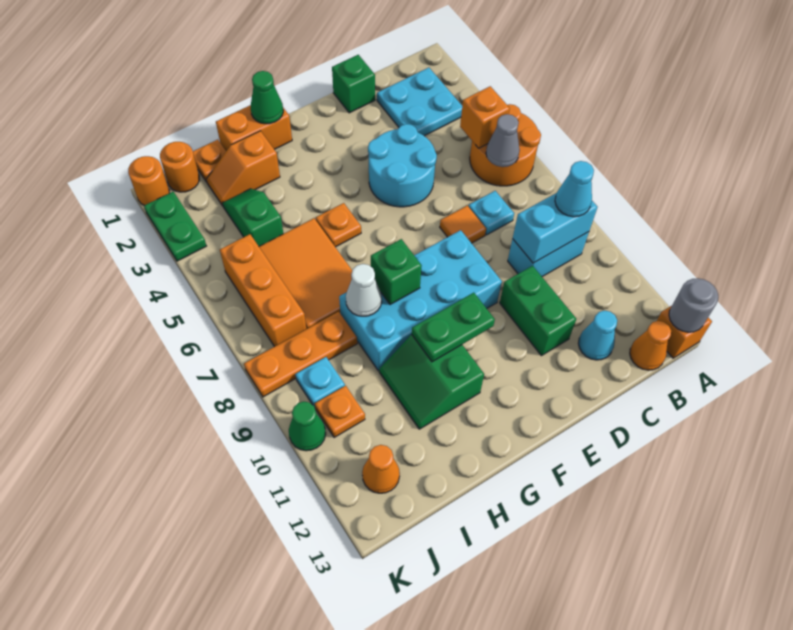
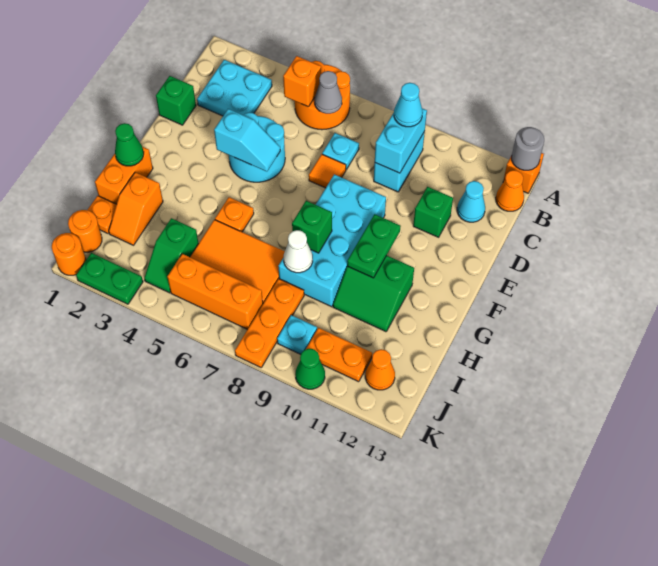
green 1x2 brick [500,266,576,356] -> green 1x1 brick [413,187,453,237]
none -> cyan 1x2 slope [214,109,280,171]
green 1x2 slope [222,189,283,246] -> green 1x2 slope turned to [144,218,199,293]
orange 1x1 plate [315,386,365,438] -> orange 1x2 plate [306,328,372,382]

